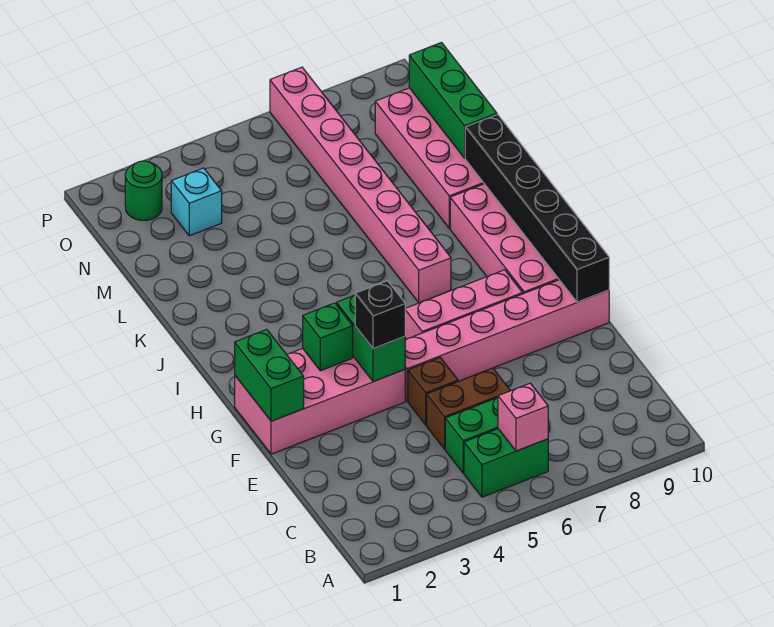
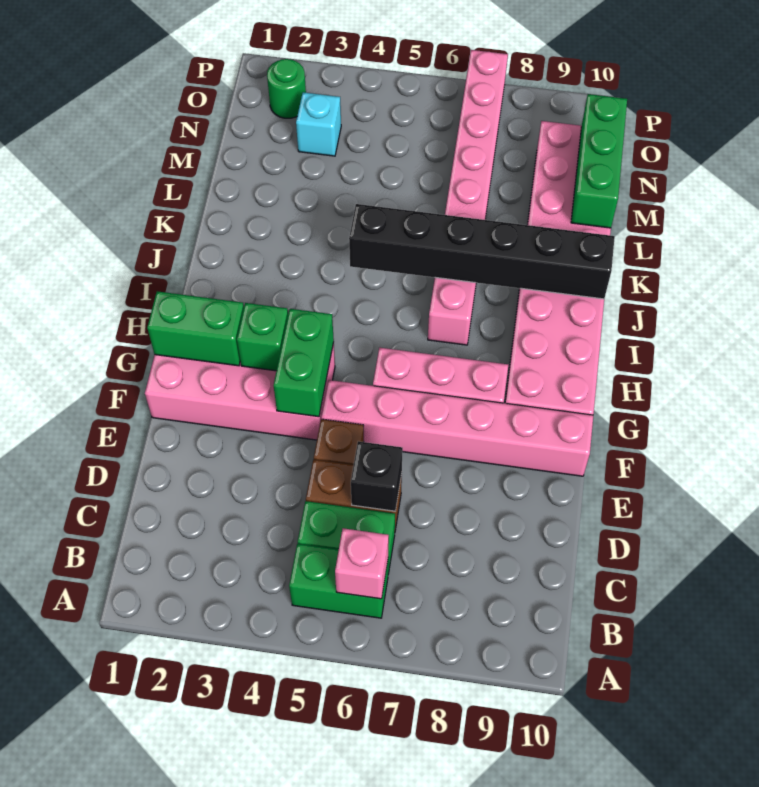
green 1x2 brick [235,329,304,421] -> green 1x2 brick turned to [147,291,244,366]
black 1x1 brick [355,281,405,349] -> black 1x1 brick moved to [351,441,403,511]
black 1x6 brick [465,114,609,302] -> black 1x6 brick turned to [349,204,615,299]

